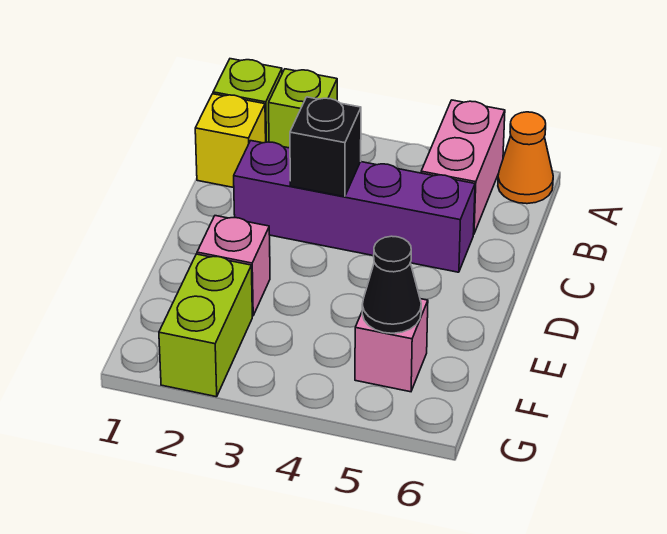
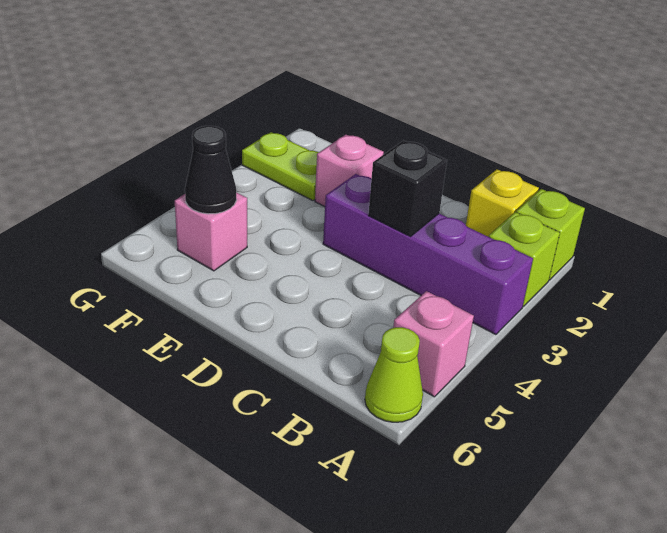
pink 1x2 brick [421,100,505,234] -> pink 1x1 brick [393,291,474,397]
orange 1x1 cone [498,112,553,204] -> lime 1x1 cone [365,327,423,422]
purple 1x4 brick [234,141,475,272] -> purple 1x4 brick turned to [323,174,533,335]
lime 1x2 brick [159,254,252,397] -> lime 1x2 plate [242,132,319,201]

